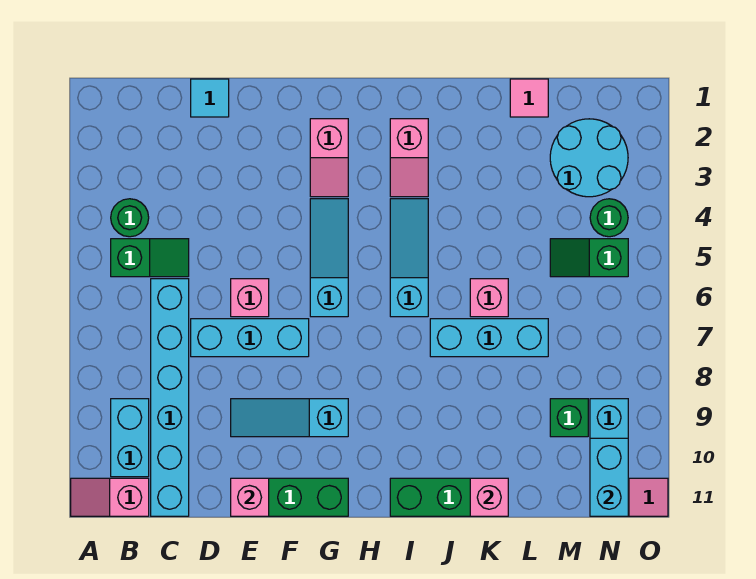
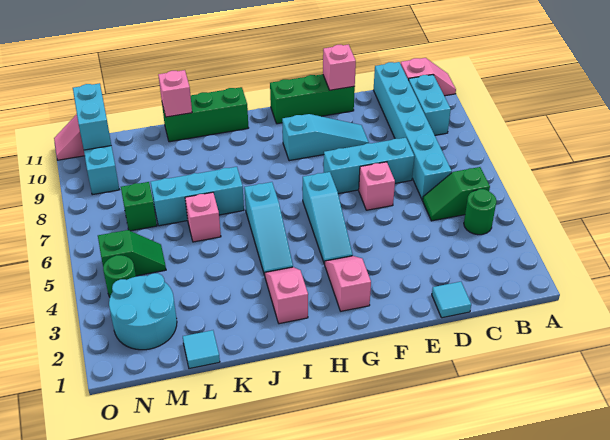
pink 1x1 tile [510,79,548,117] -> cyan 1x1 tile [183,330,220,369]
green 1x1 brick [550,399,588,437] -> green 1x1 brick moved to [121,182,157,231]

